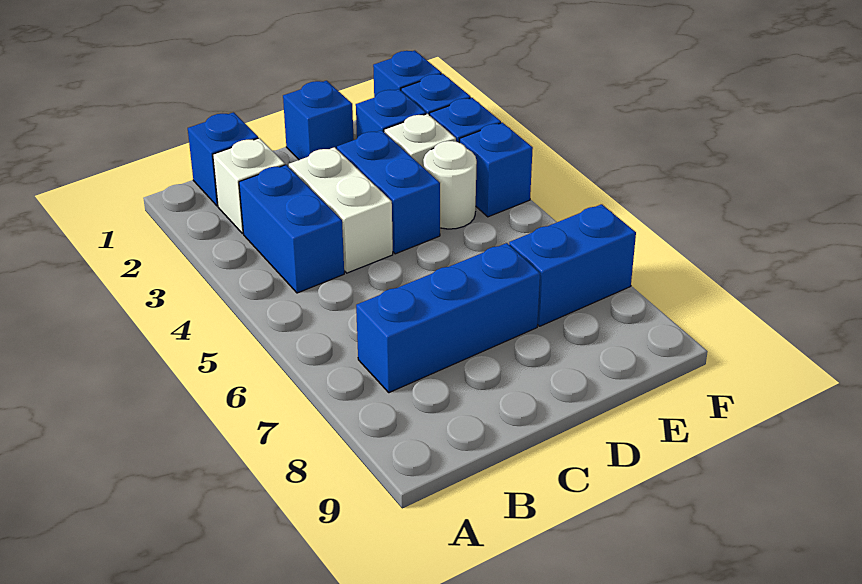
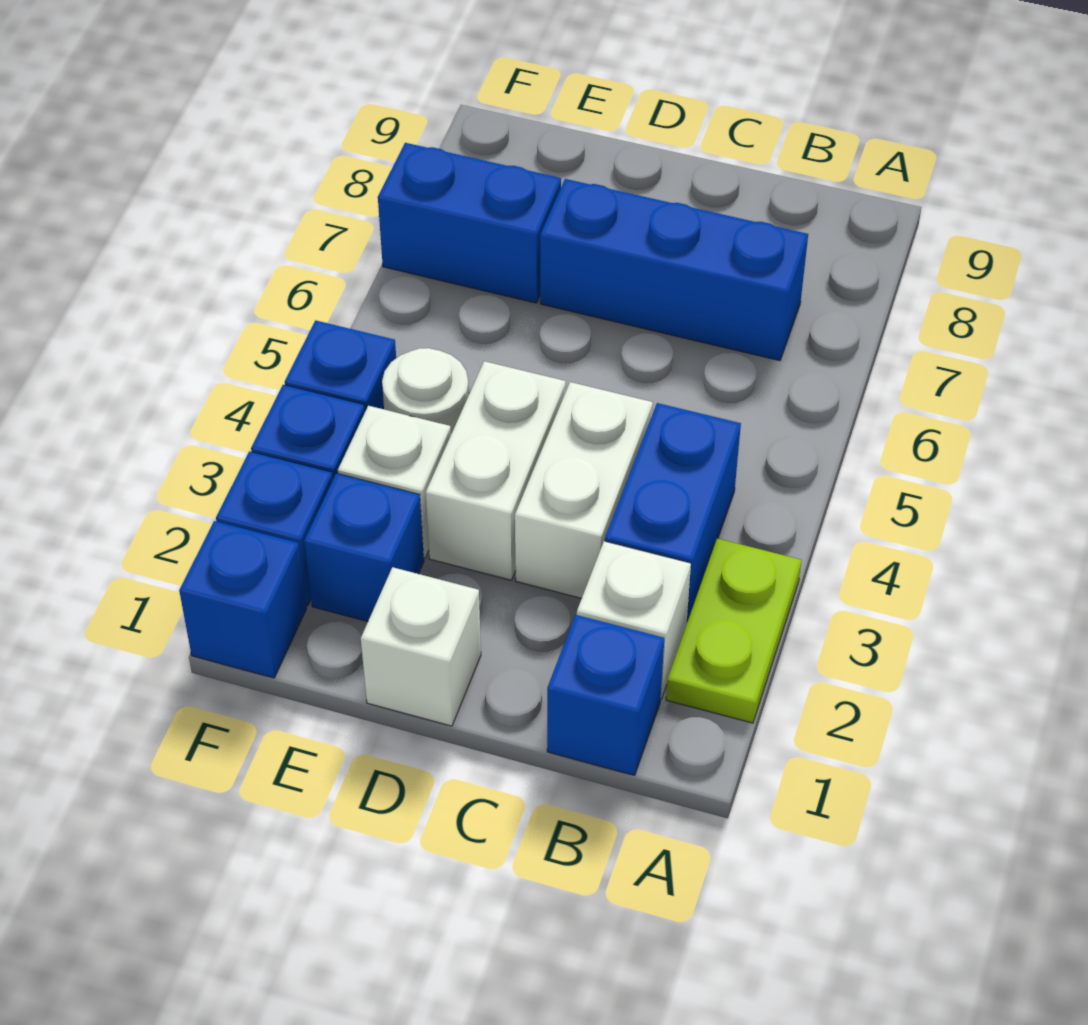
none -> lime 1x2 plate [666,539,802,723]
blue 1x1 brick [283,81,354,160] -> white 1x1 brick [361,567,481,726]
blue 1x2 brick [337,130,440,254] -> white 1x2 brick [426,361,566,580]

